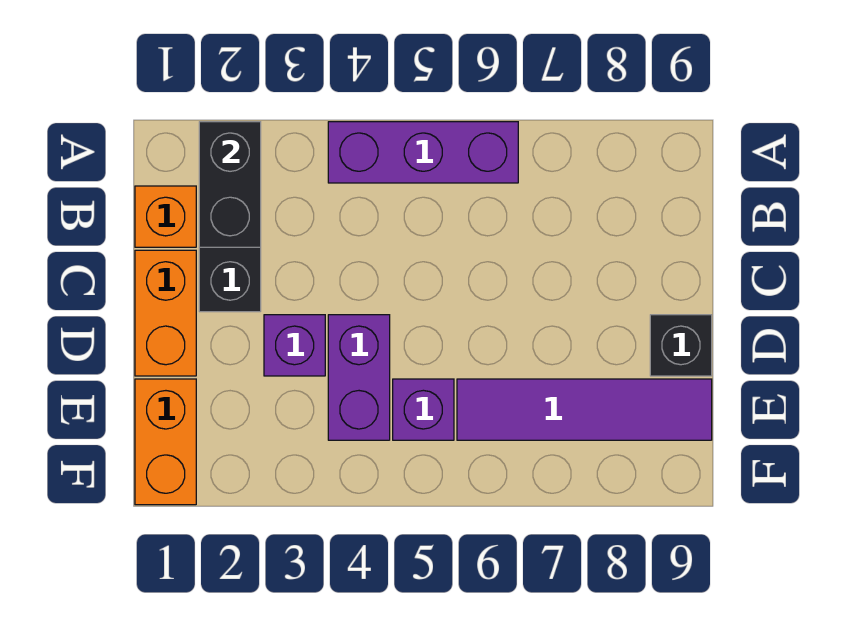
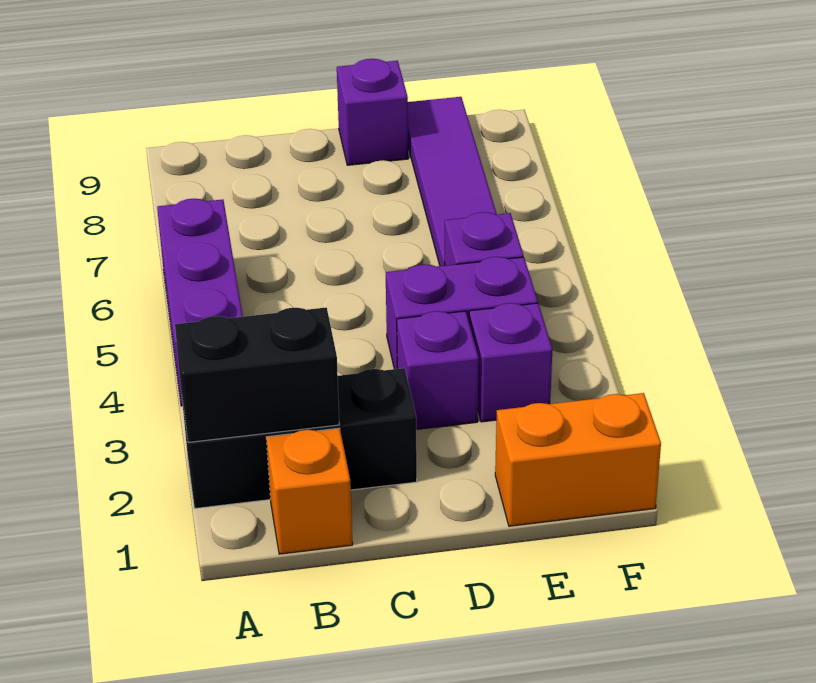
orange 1x2 brick [135,250,196,376] -> none
black 1x1 brick [650,315,712,376] -> purple 1x1 brick [337,59,408,165]
none -> purple 1x1 brick [469,303,552,422]

